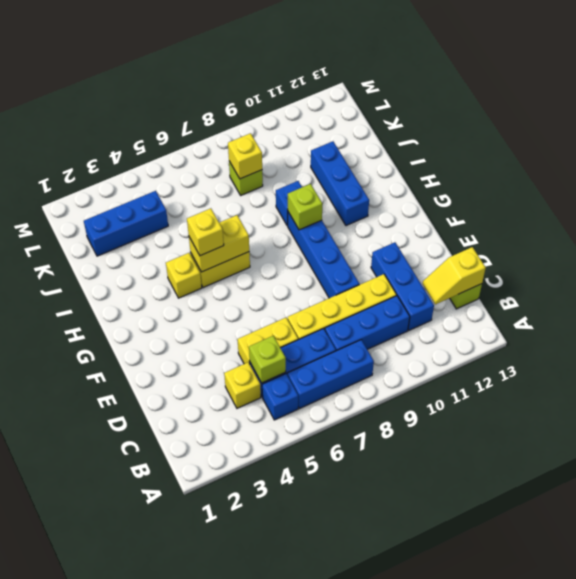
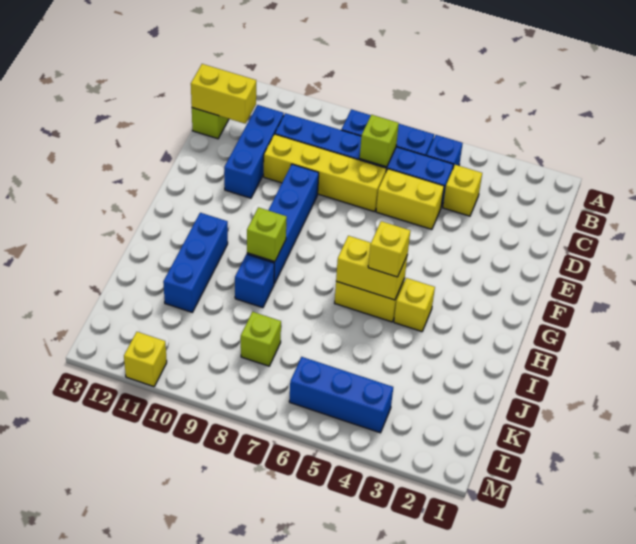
lime 1x1 brick [249,336,286,383] -> lime 1x1 brick moved to [360,115,399,167]
yellow 1x2 slope [423,247,486,304] -> yellow 1x2 brick [191,64,256,124]
blue 1x3 brick [84,191,168,256] -> blue 1x3 brick moved to [289,357,393,433]
yellow 1x1 brick [228,133,262,179] -> yellow 1x1 brick moved to [124,332,167,387]

